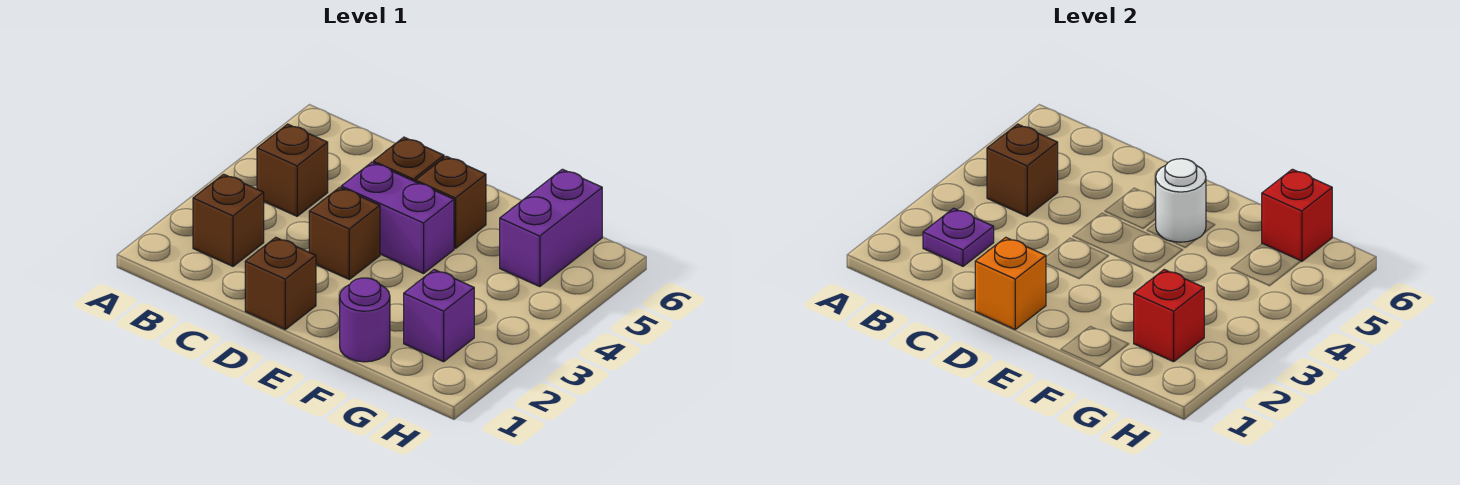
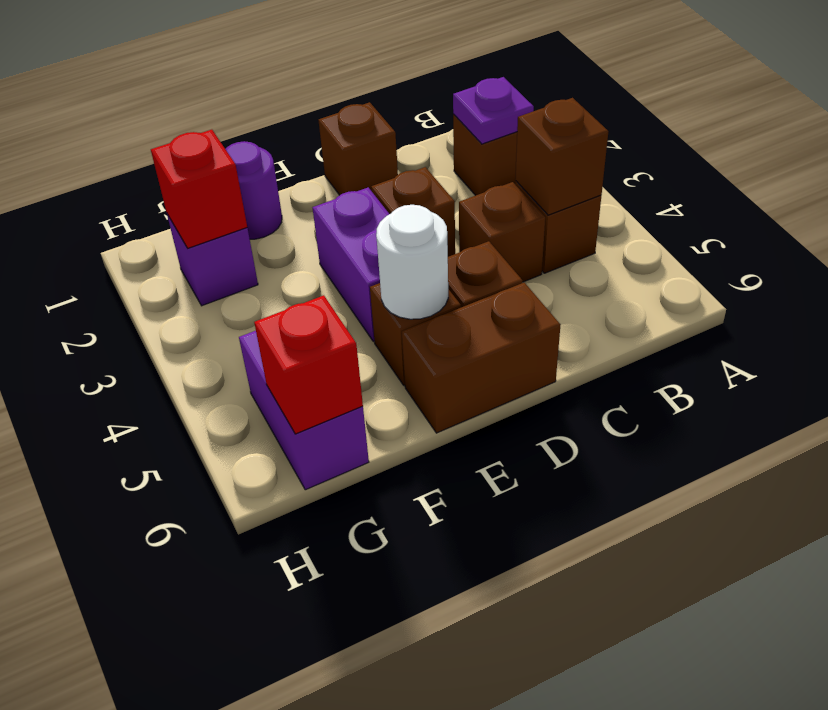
none -> brown 1x1 brick [459,182,545,282]
orange 1x1 brick [975,237,1046,329] -> none
purple 1x2 brick [341,162,454,274] -> purple 1x2 brick turned to [313,187,389,342]
none -> brown 1x2 brick [402,283,561,433]

